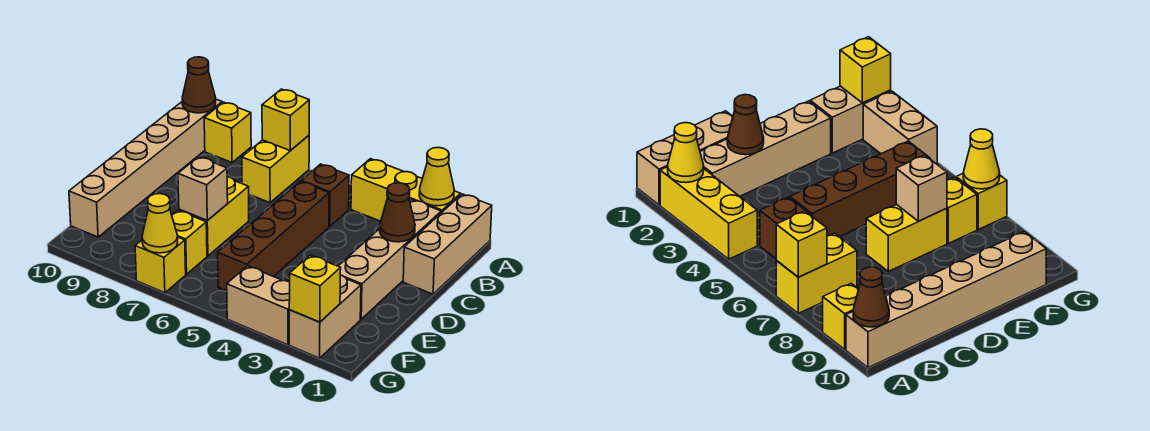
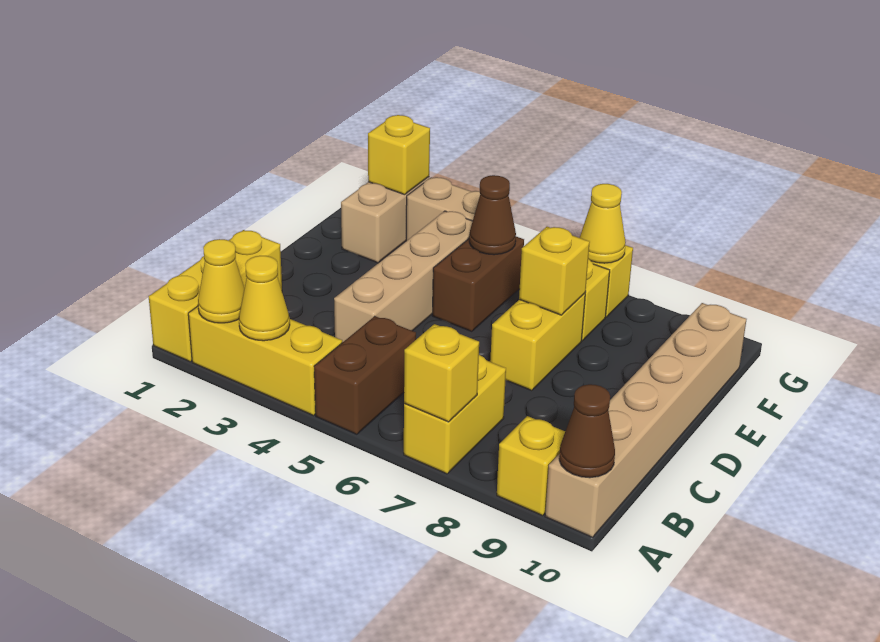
tan 1x3 brick [403,194,492,294] -> yellow 1x3 brick [149,230,282,362]
none -> yellow 1x1 cone [239,256,290,341]
tan 1x4 brick [338,200,441,319] -> tan 1x4 brick moved to [334,211,473,343]
brown 1x1 brick [301,164,349,226] -> brown 1x2 brick [314,316,416,434]
brown 1x1 cone [380,183,415,242] -> brown 1x1 cone moved to [469,175,516,255]
brown 1x4 brick [218,181,329,291] -> brown 1x2 brick [432,237,524,332]
tan 1x1 brick [178,157,228,220] -> yellow 1x1 brick [519,227,590,315]

